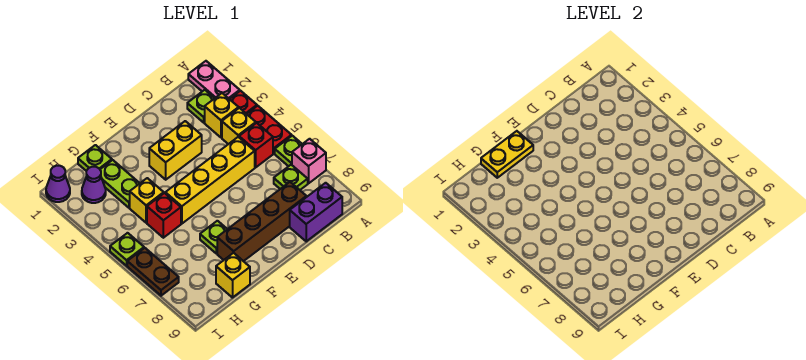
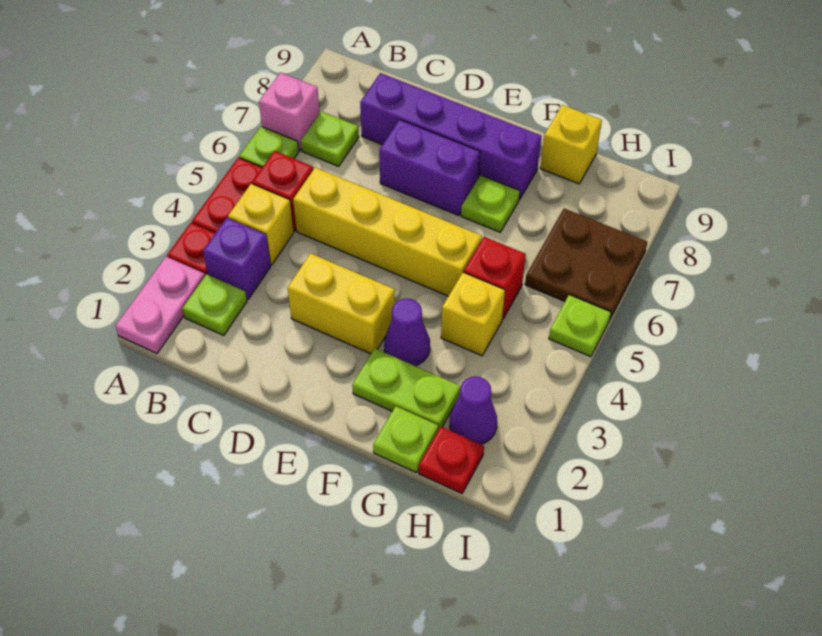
yellow 1x1 brick [205,93,239,138] -> purple 1x1 brick [203,218,271,299]
purple 1x2 brick [290,183,342,241] -> purple 1x2 brick moved to [379,120,480,215]
brown 1x4 brick [217,182,306,261] -> purple 1x4 brick [360,73,541,200]
yellow 1x2 plate [481,131,533,178] -> none
lime 1x2 plate [100,160,140,208] -> lime 1x2 plate turned to [352,348,461,430]
none -> red 1x1 plate [419,427,484,494]
purple 1x1 cone [46,166,70,202] -> purple 1x1 cone moved to [384,298,430,366]
brown 1x2 plate [127,248,179,296] -> brown 2x2 plate [525,208,647,320]

